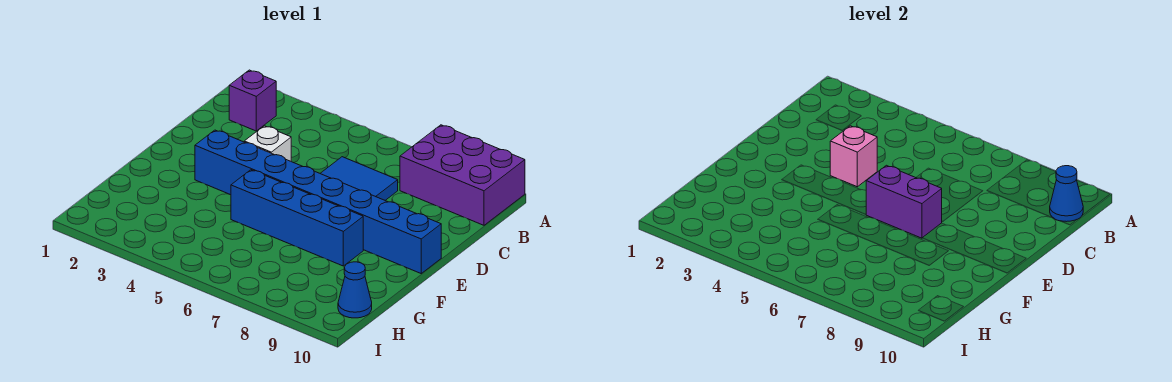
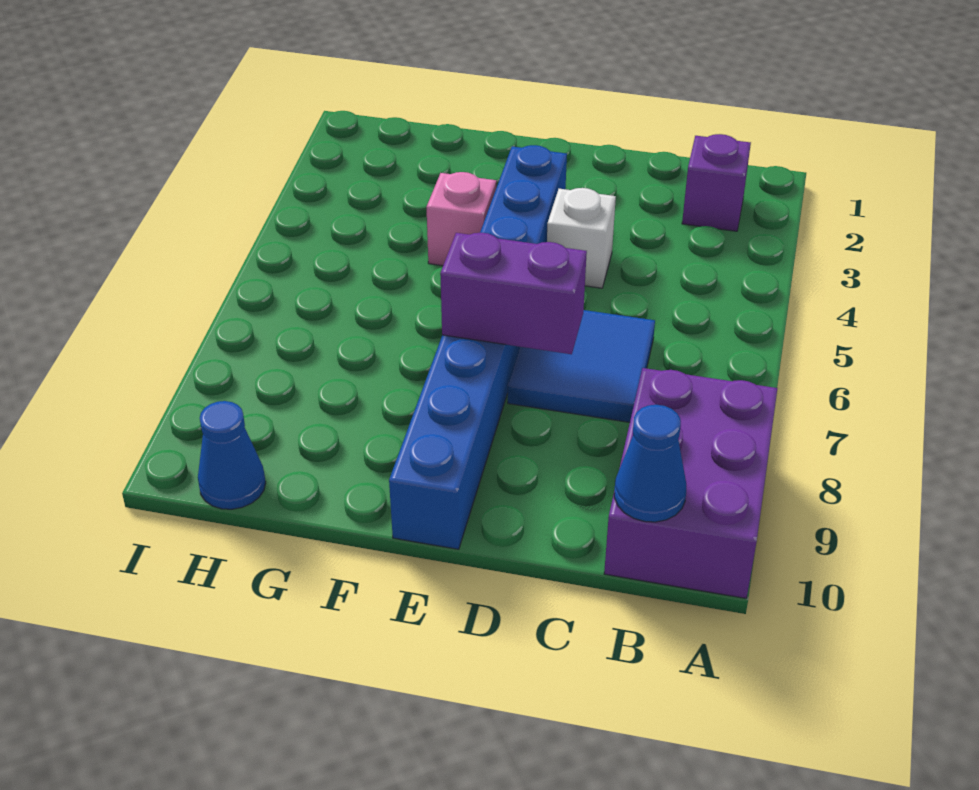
pink 1x1 brick [830,126,877,187] -> pink 1x1 brick moved to [426,172,496,266]
purple 1x2 brick [866,165,942,238] -> purple 1x2 brick turned to [440,233,587,354]
blue 1x4 brick [231,170,363,266] -> none

